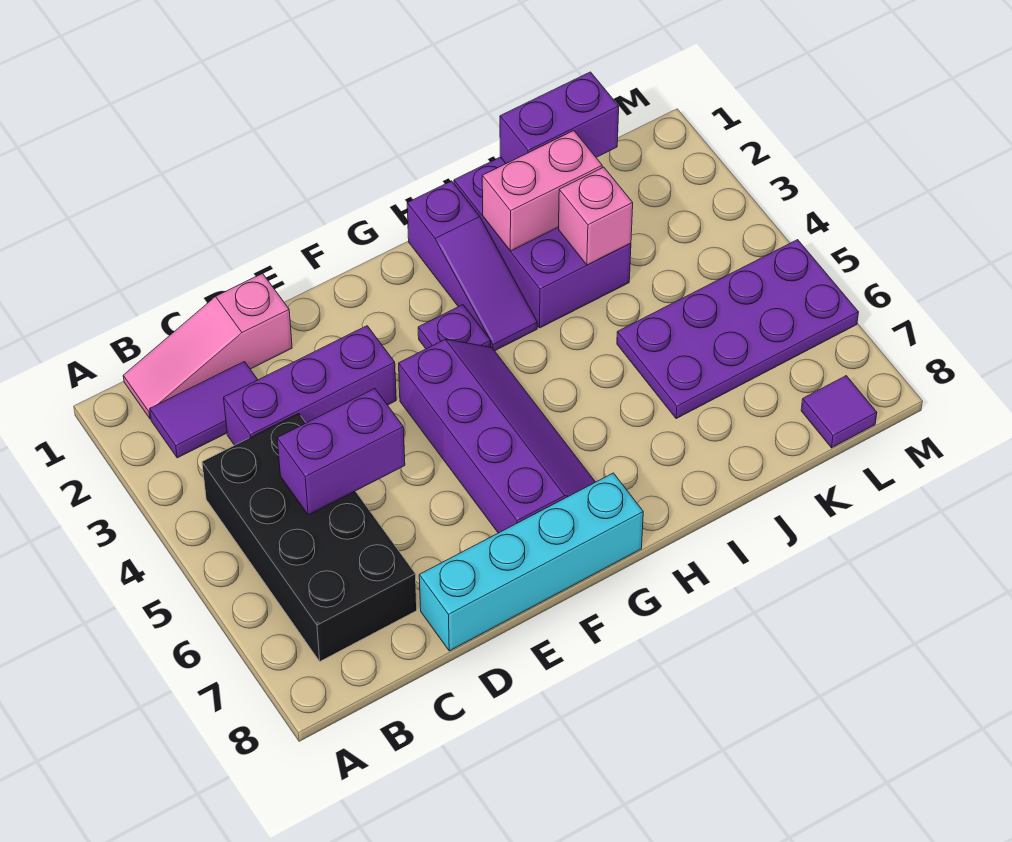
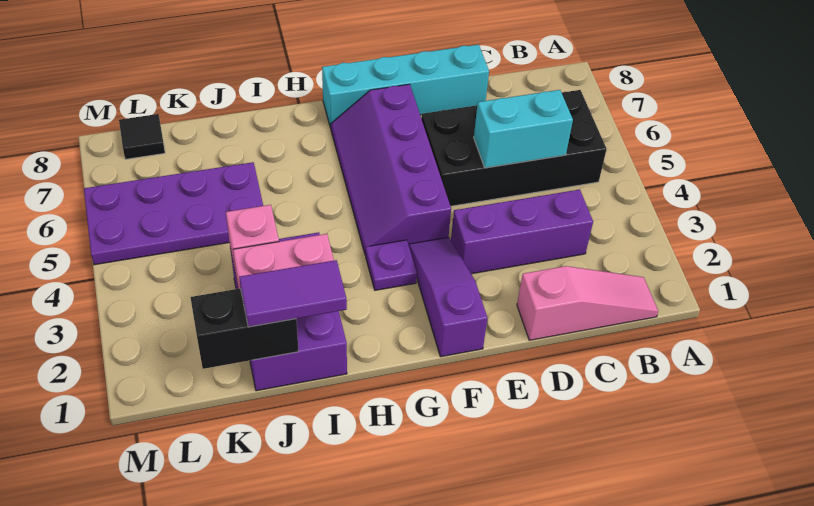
purple 1x2 tile [150,362,258,458] -> purple 1x2 tile moved to [239,260,347,327]
black 2x4 brick [202,413,417,661] -> black 2x4 brick turned to [421,90,607,206]
purple 1x2 brick [277,389,405,515] -> cyan 1x2 brick [474,90,573,168]
purple 1x3 slope [407,181,537,351] -> purple 1x3 slope moved to [409,237,488,357]
purple 1x2 brick [500,72,619,163] -> black 1x2 brick [190,288,298,369]
purple 1x1 tile [801,376,877,448] -> black 1x1 tile [119,114,165,159]

